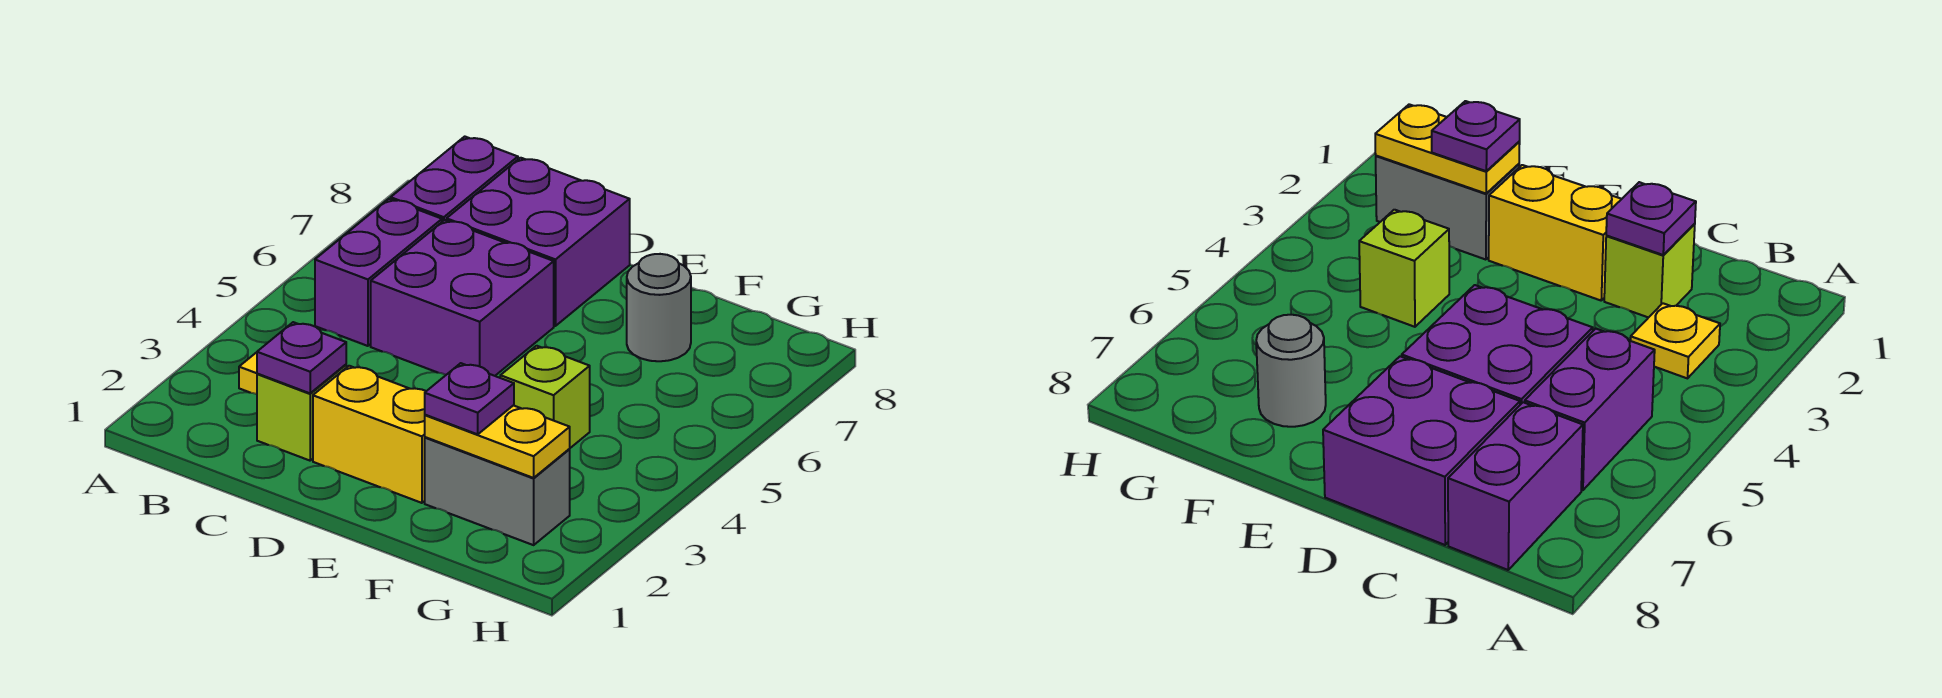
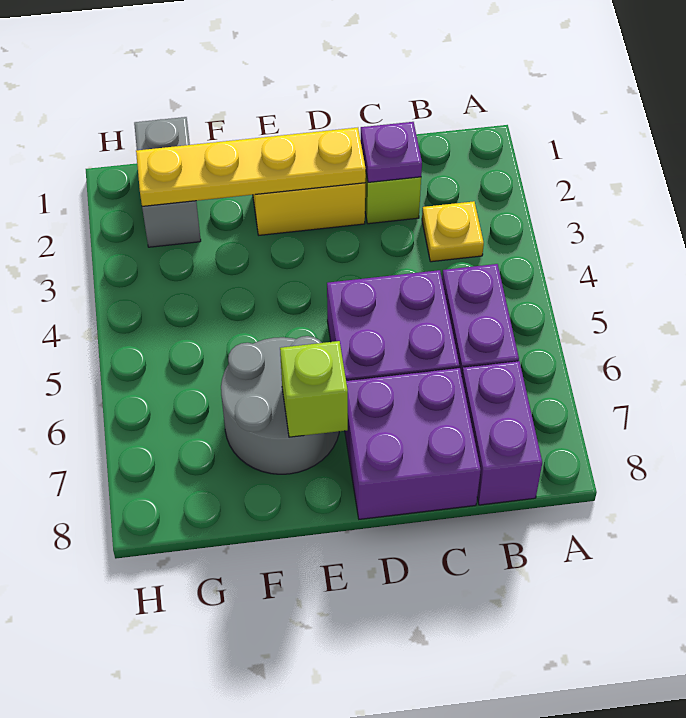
grey 1x2 brick [425,437,570,545] -> grey 1x2 brick turned to [134,117,201,247]
yellow 1x2 plate [425,405,570,478] -> yellow 1x4 plate [136,128,366,206]
purple 1x1 plate [425,363,514,434] -> none
lime 1x1 brick [500,346,590,448] -> lime 1x1 brick moved to [280,341,348,437]
grey 1x1 round brick [627,254,691,361] -> grey 2x2 round brick [221,336,339,474]

